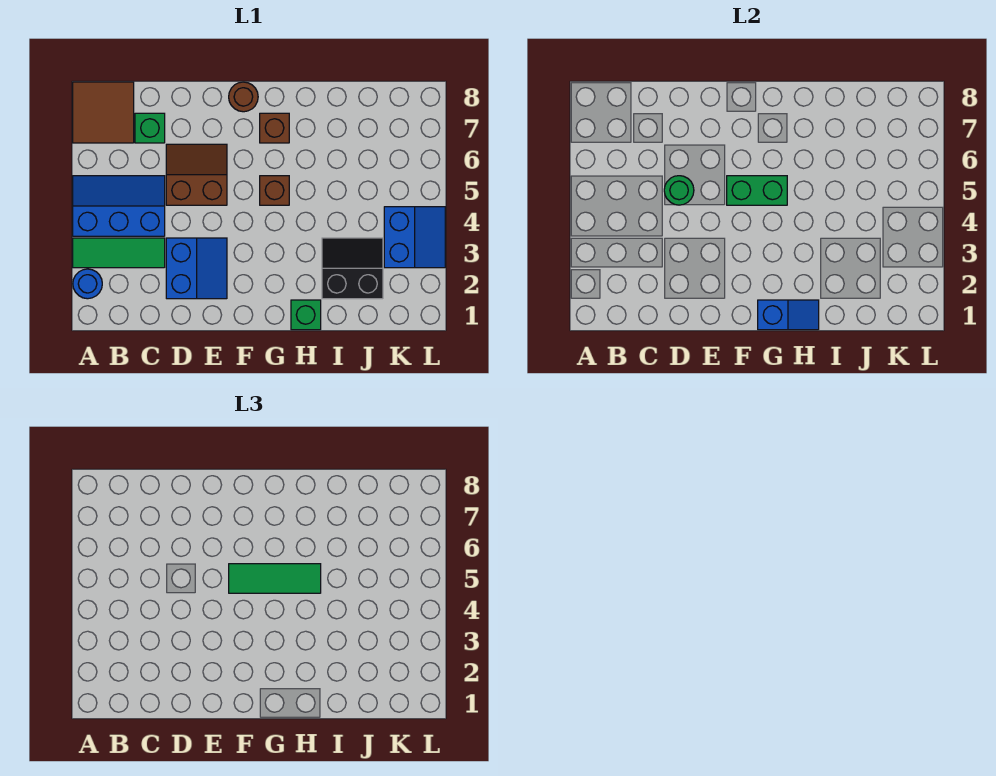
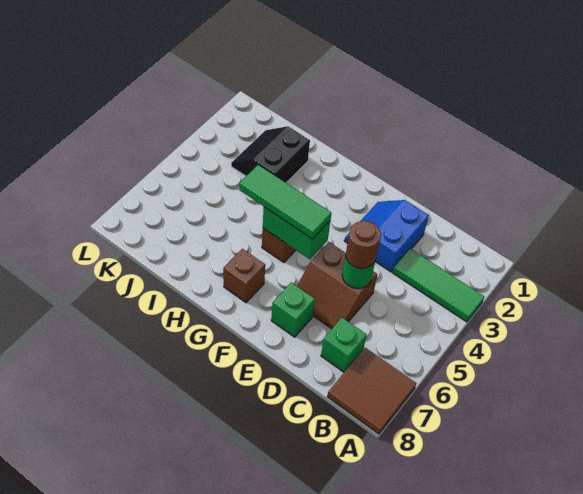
blue 1x1 round brick [73,269,102,299] -> none
blue 2x3 slope [73,176,165,236] -> none
brown 1x1 round brick [229,82,258,112] -> brown 1x1 round brick moved to [346,221,381,268]
blue 1x2 slope [758,300,819,330] -> none
green 1x1 brick [291,300,321,330] -> green 1x1 brick moved to [271,282,315,337]
black 2x2 slope [322,238,383,299] -> black 2x2 slope turned to [231,126,310,183]
blue 2x2 slope [384,207,445,268] -> none

